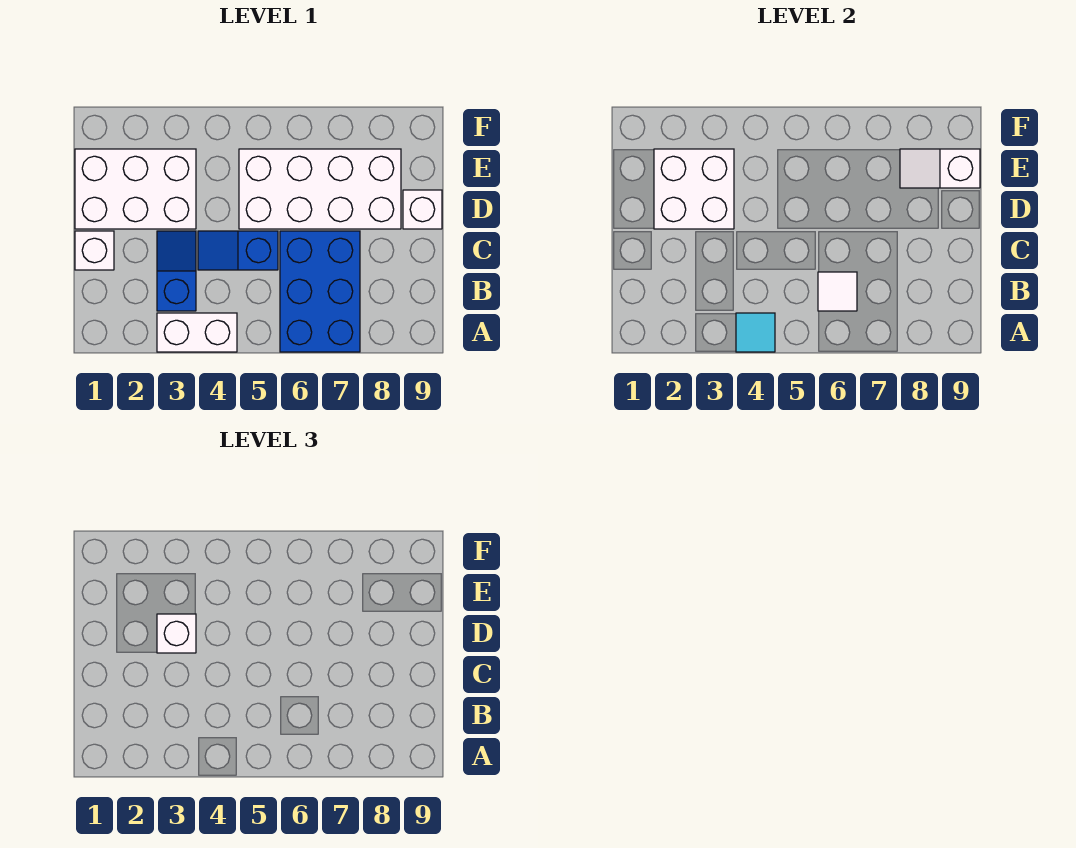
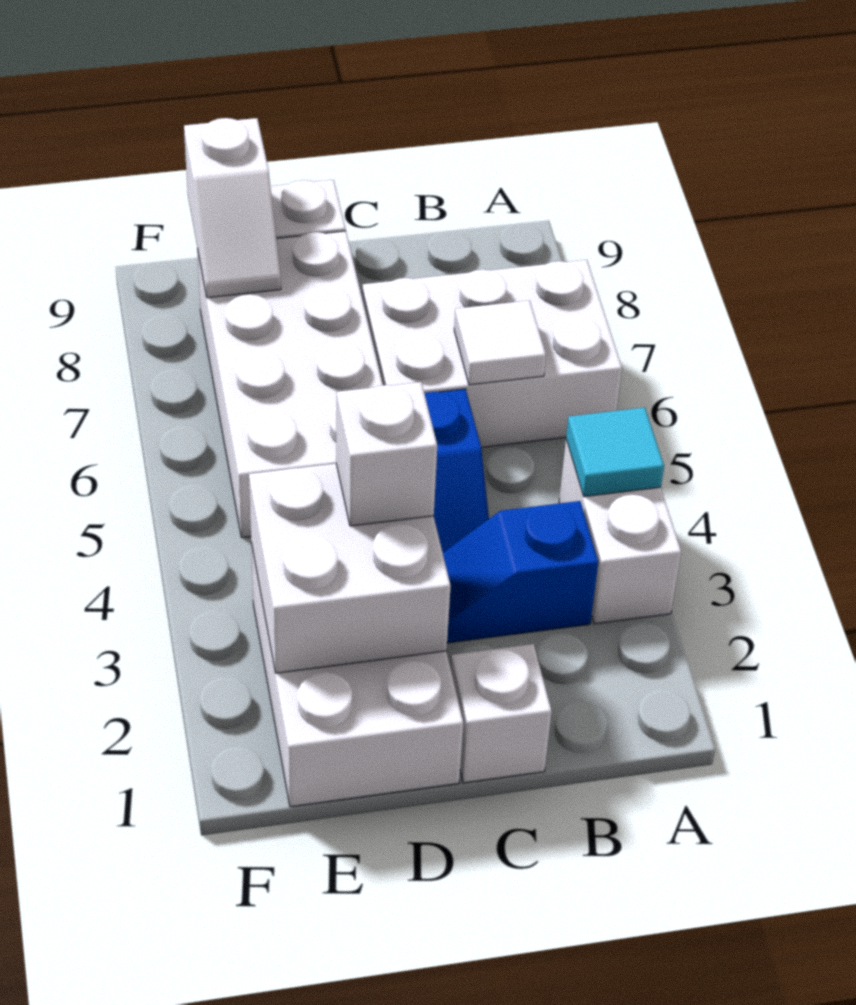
blue 2x3 brick [280,231,360,352] -> white 2x3 brick [362,260,622,447]

